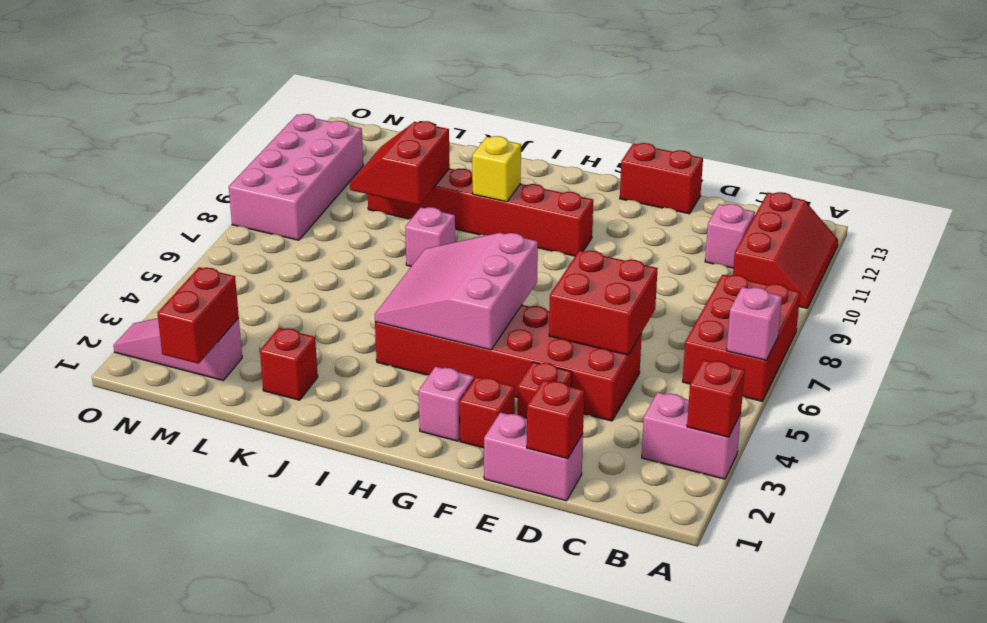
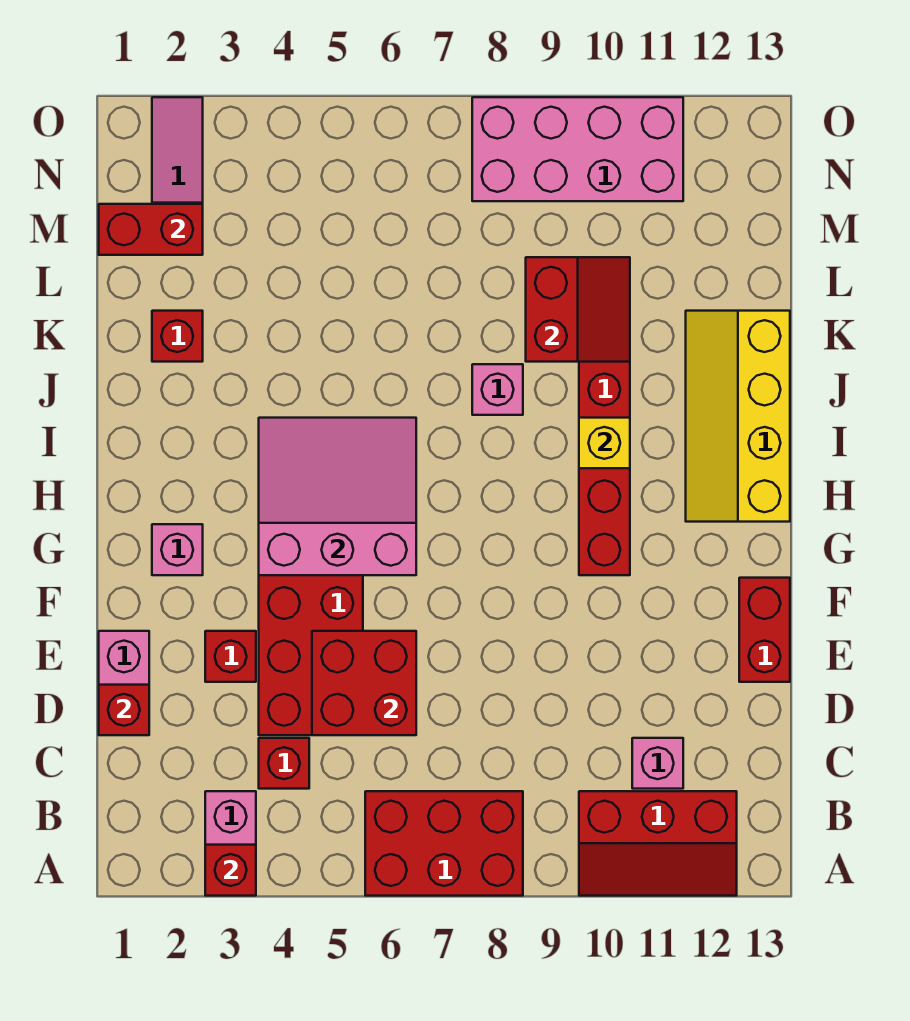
pink 1x1 brick [727,287,782,360] -> none
red 1x1 brick [460,377,515,448] -> red 1x1 brick moved to [259,738,309,789]
none -> yellow 2x4 slope [686,311,790,522]
red 2x2 slope [350,121,450,206] -> red 2x2 slope turned to [526,257,630,362]

